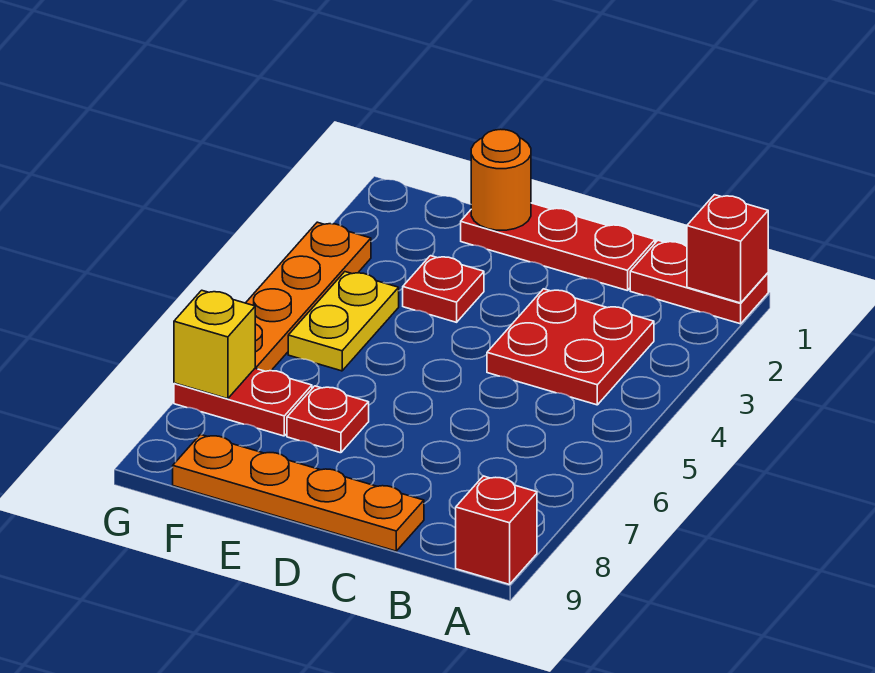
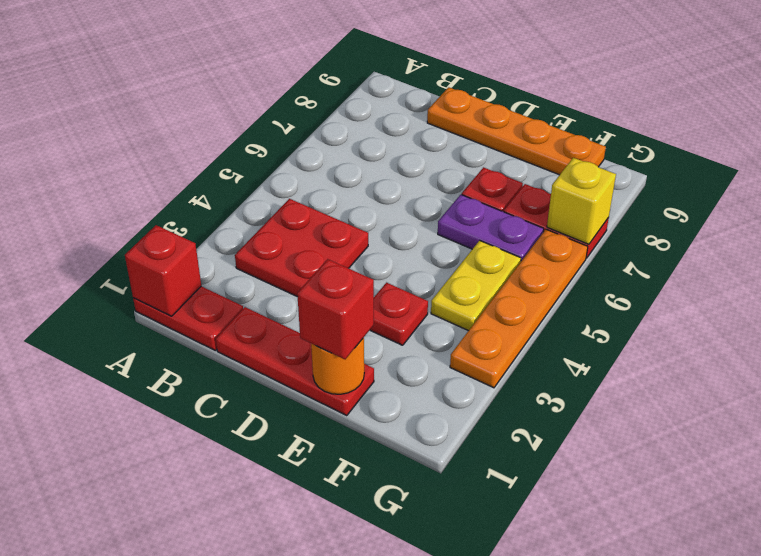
red 1x1 brick [456,476,537,584] -> red 1x1 brick moved to [297,259,374,359]
none -> purple 1x2 plate [438,195,544,261]

